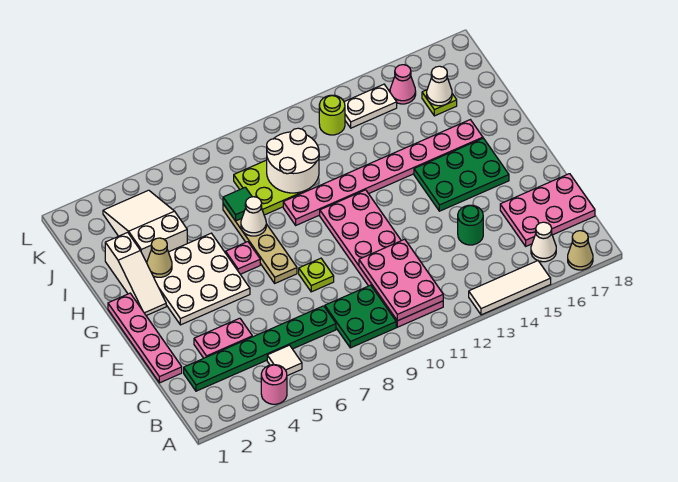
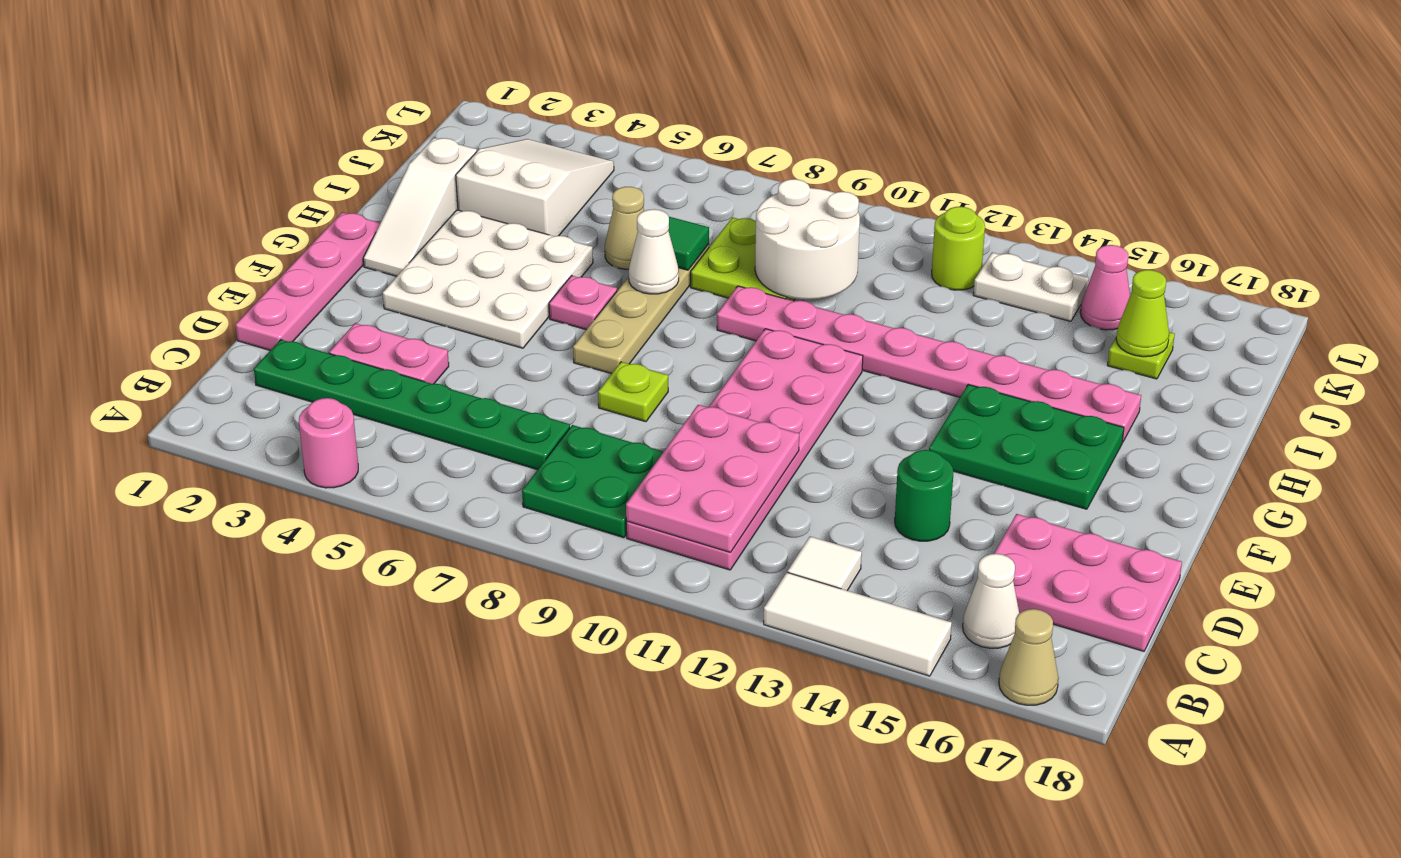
white 1x1 tile [267,345,302,376] -> white 1x1 tile moved to [788,536,862,591]
tan 1x1 cone [147,238,172,277] -> tan 1x1 cone moved to [605,187,644,269]
white 1x1 cone [427,66,452,106] -> lime 1x1 cone [1116,270,1169,357]

